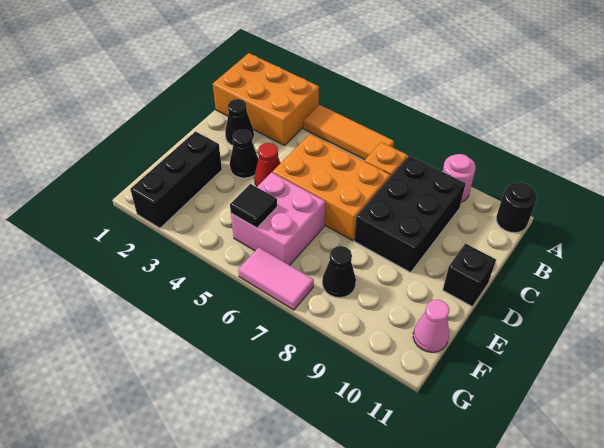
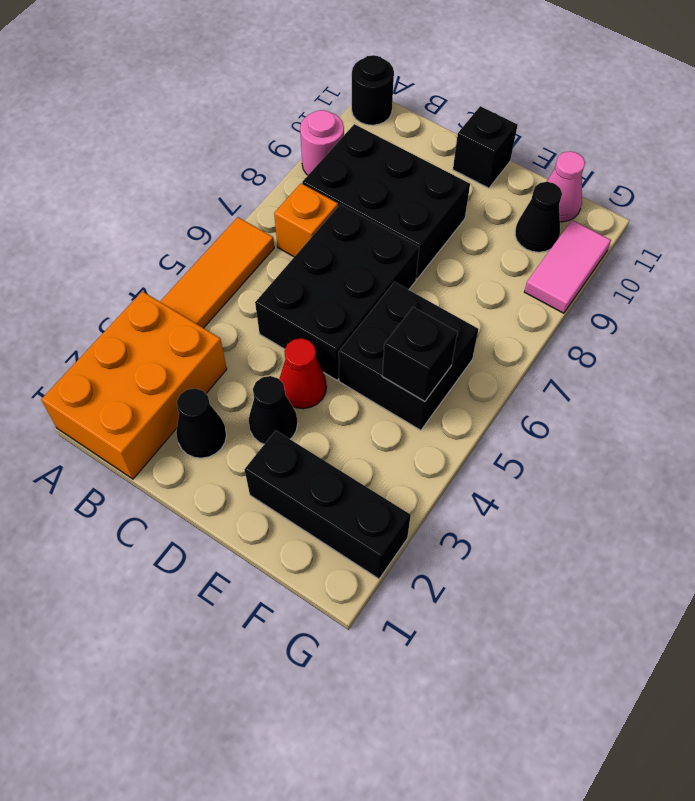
orange 2x3 brick [273,134,390,241] -> black 2x3 brick [255,205,419,380]
pink 2x2 brick [231,172,325,265] -> black 2x2 brick [339,282,479,430]
black 1x1 tile [230,184,277,228] -> black 1x1 brick [382,307,457,402]
black 1x1 cone [322,246,356,298] -> black 1x1 cone moved to [515,182,562,252]
pink 1x2 tile [238,247,314,310] -> pink 1x2 tile moved to [524,220,611,313]

